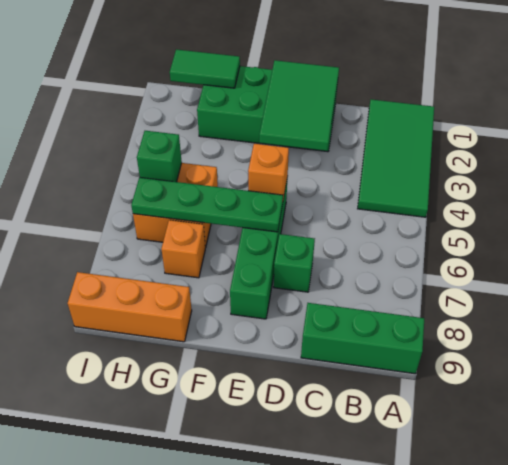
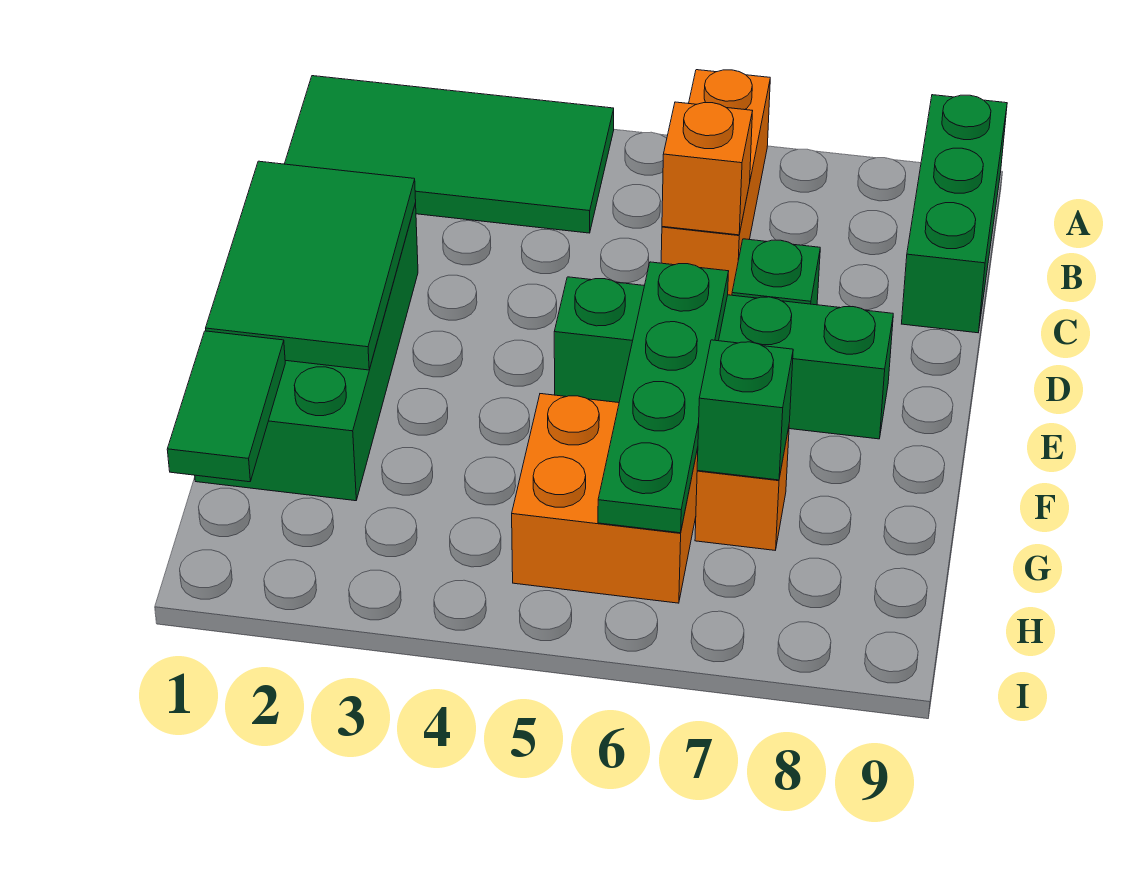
green 2x3 tile [259,60,339,151] -> green 2x3 tile turned to [206,161,416,370]
orange 1x1 brick [248,144,289,199] -> orange 1x1 brick moved to [662,102,752,235]
orange 1x3 brick [68,272,192,342] -> orange 1x3 brick moved to [661,70,770,295]
green 1x1 brick [137,131,182,182] -> green 1x1 brick moved to [697,340,793,480]

